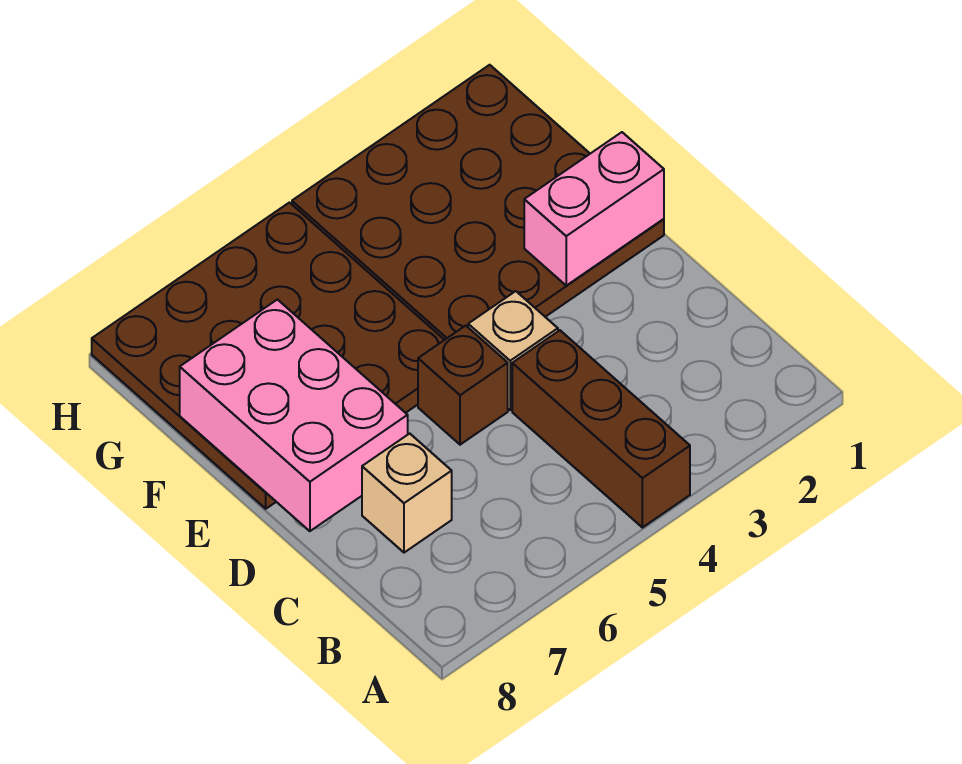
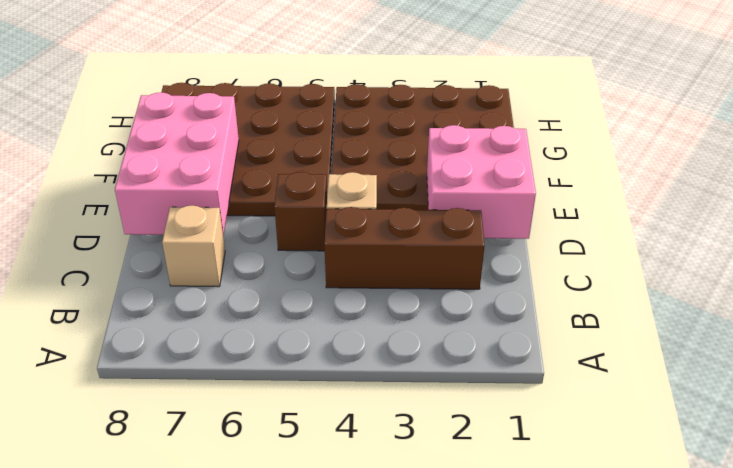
brown 1x3 brick [512,330,690,528] -> brown 1x3 brick turned to [324,207,485,289]
pink 1x2 brick [524,132,664,285] -> pink 2x2 brick [427,125,536,239]

